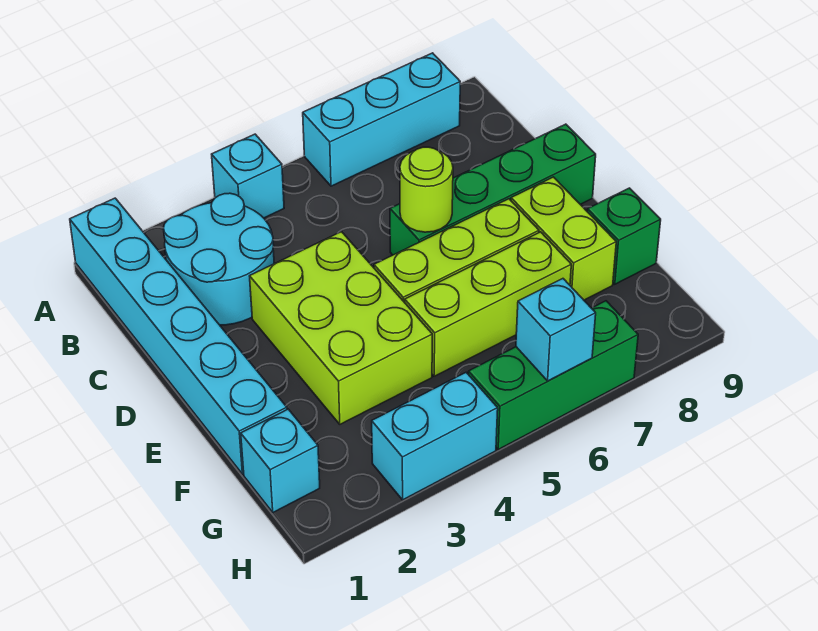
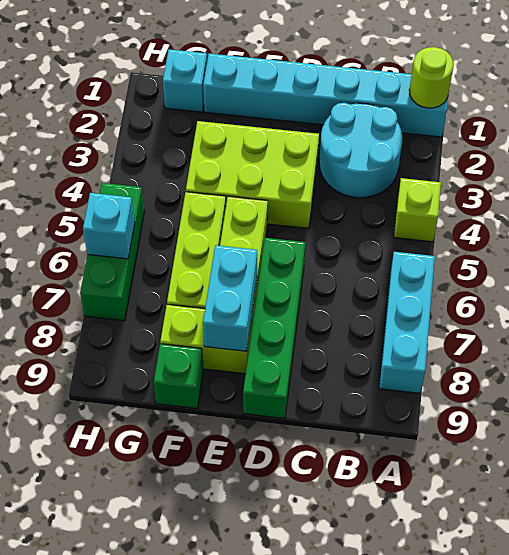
cyan 1x1 brick [212,134,284,218] -> lime 1x1 brick [394,178,441,242]
lime 1x1 round brick [400,147,453,232] -> lime 1x1 round brick moved to [409,47,454,108]
cyan 1x2 brick [372,373,498,500] -> cyan 1x2 brick moved to [203,245,257,351]

